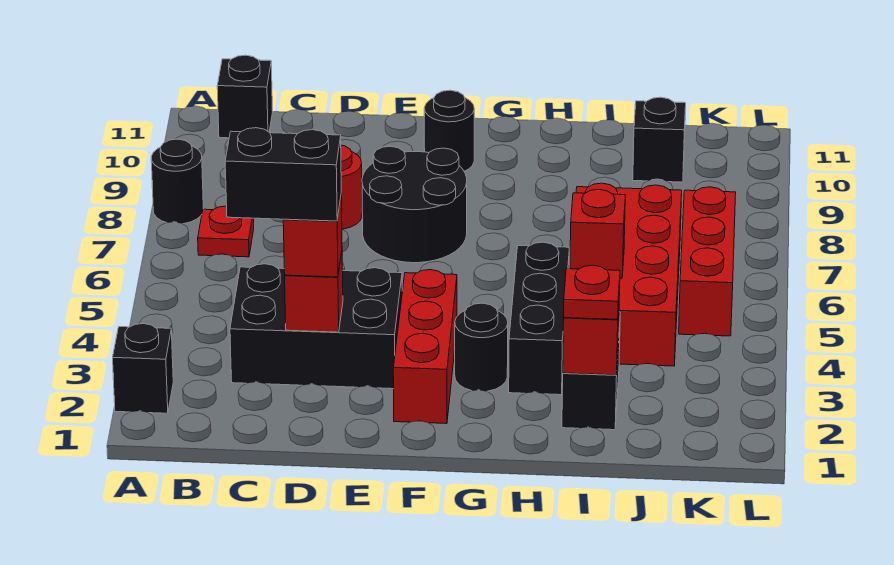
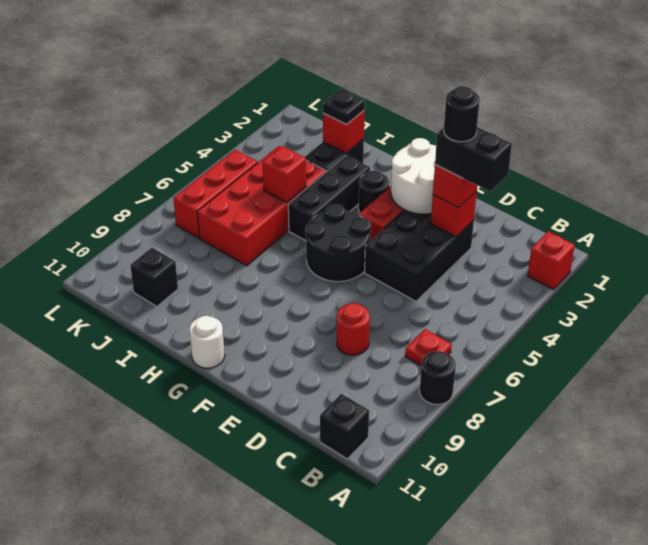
black 1x1 brick [113,324,173,413] -> red 1x1 brick [527,231,575,290]
black 2x3 brick [230,264,402,389] -> black 2x3 brick turned to [365,210,474,301]
none -> white 2x2 round brick [391,138,436,214]
black 2x2 round brick [362,146,467,263] -> black 2x2 round brick moved to [305,204,371,282]
black 1x1 round brick [424,90,474,171] -> black 1x1 round brick moved to [444,86,480,142]
none -> white 1x1 round brick [189,316,225,368]
red 1x1 plate [564,265,620,319] -> black 1x1 plate [323,89,365,125]

